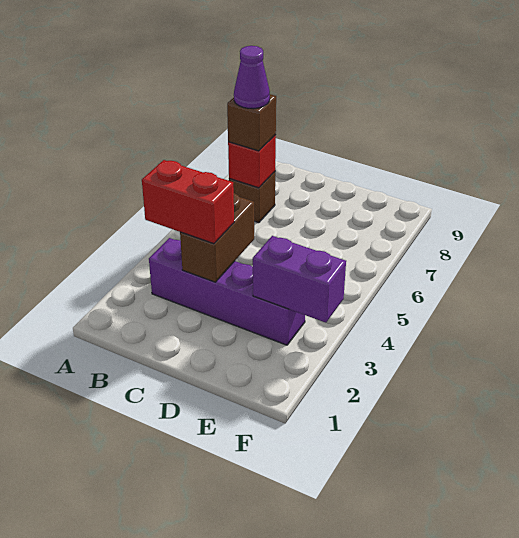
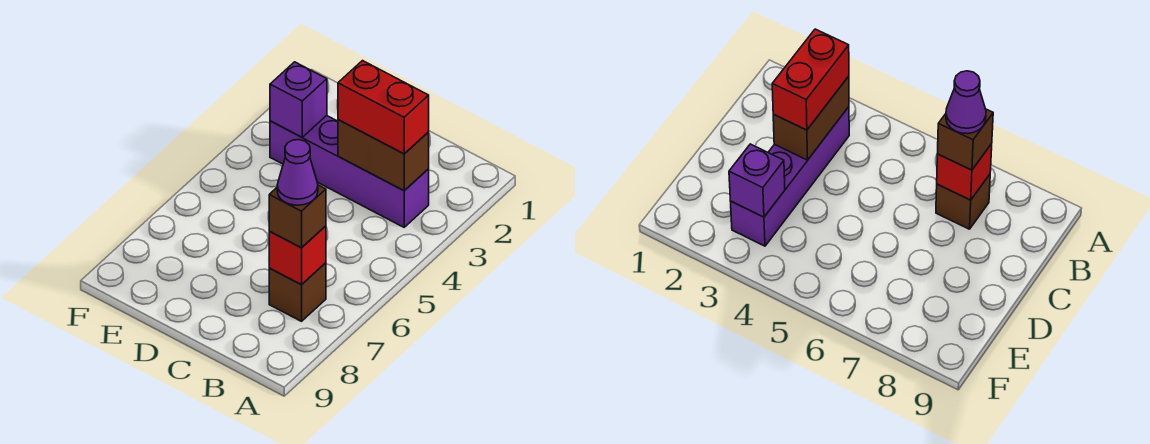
brown 1x2 brick [180,193,254,282] -> brown 1x2 brick turned to [338,120,429,191]
purple 1x2 brick [253,236,346,323] -> purple 1x1 brick [270,62,327,137]

